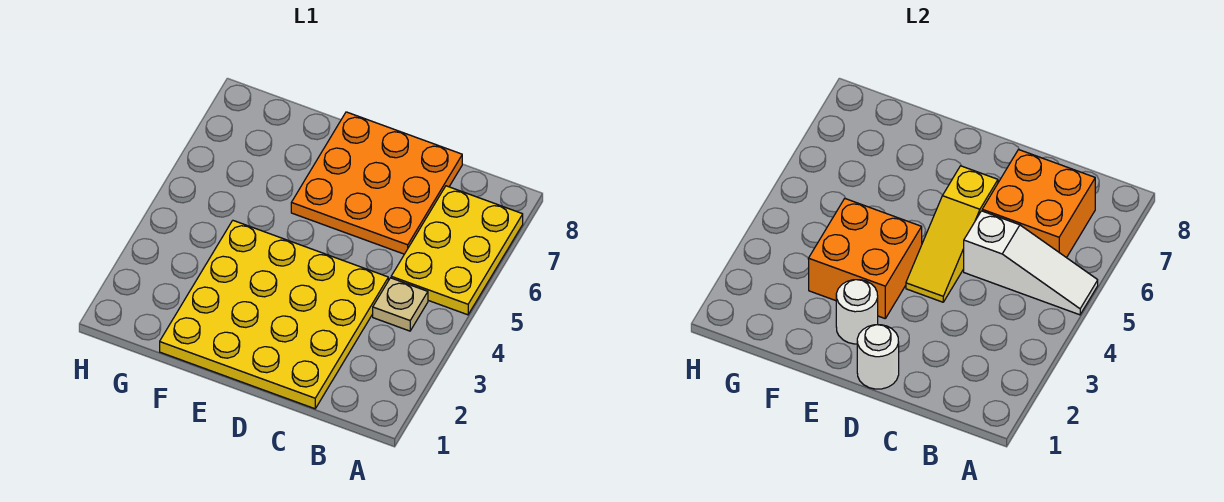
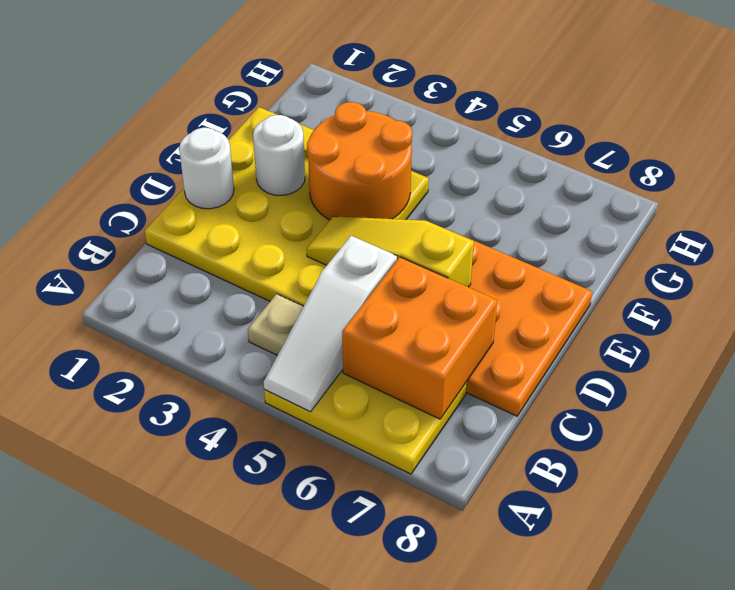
orange 2x2 brick [809,199,922,318] -> orange 2x2 round brick [307,102,412,220]

